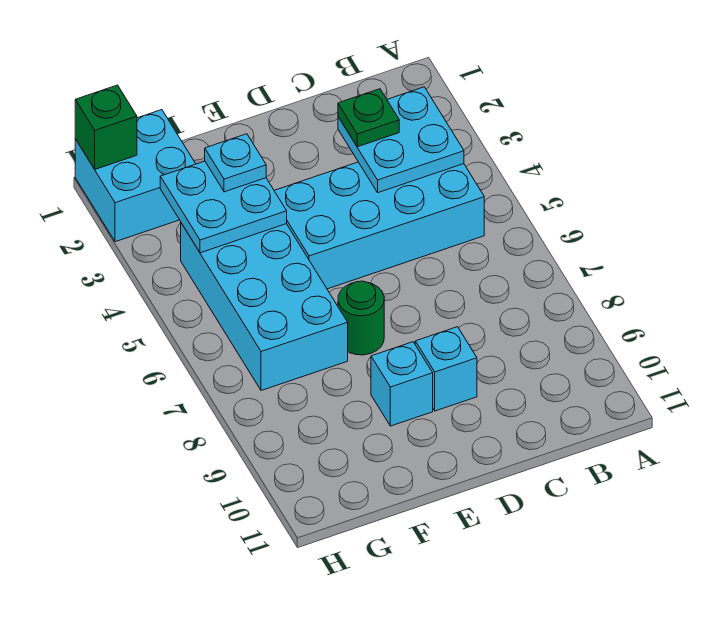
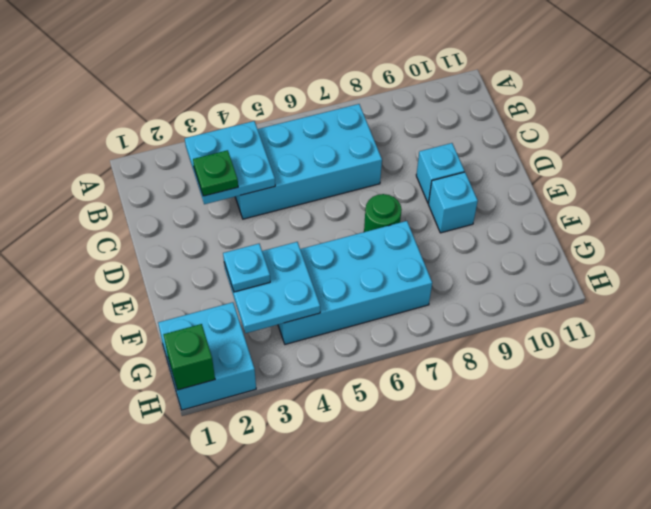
cyan 2x4 brick [274,162,484,289] -> cyan 2x4 brick turned to [235,104,382,219]

